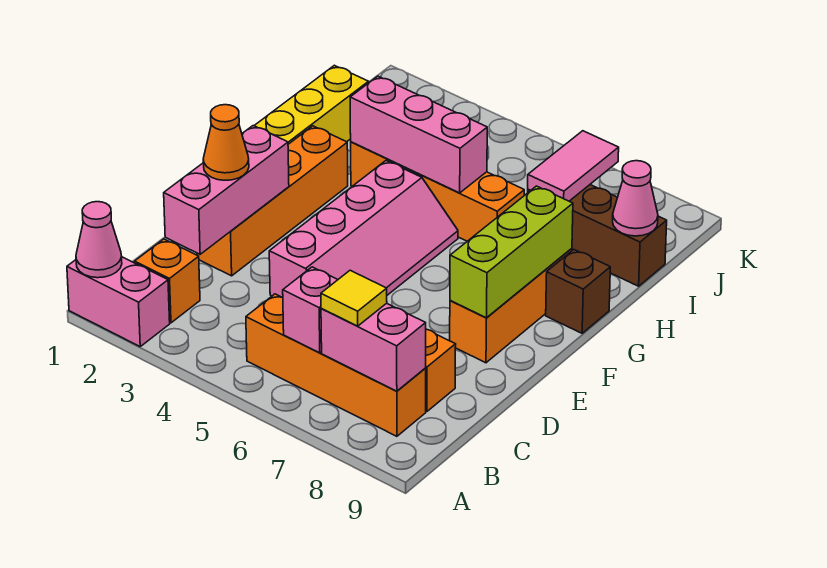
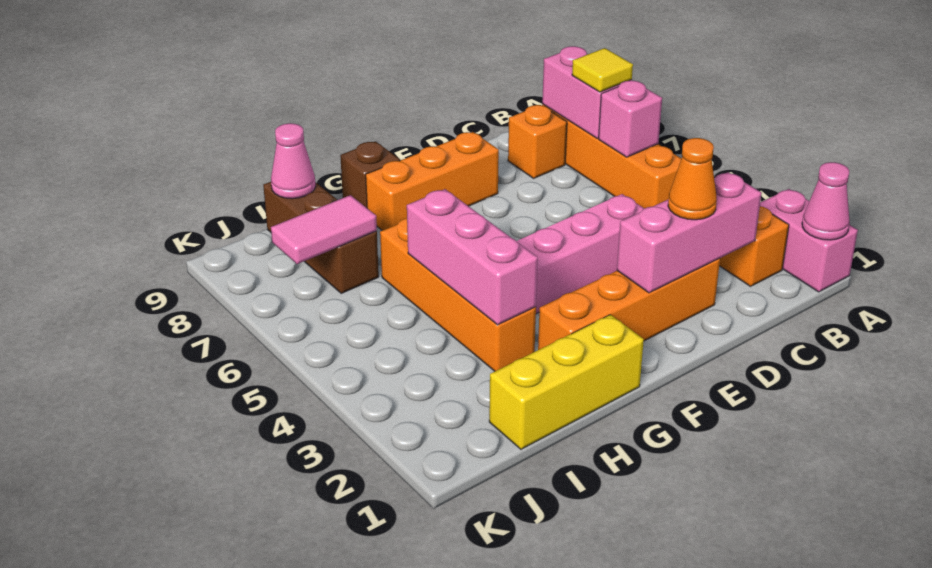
lime 1x3 brick [450,186,573,318] -> none

